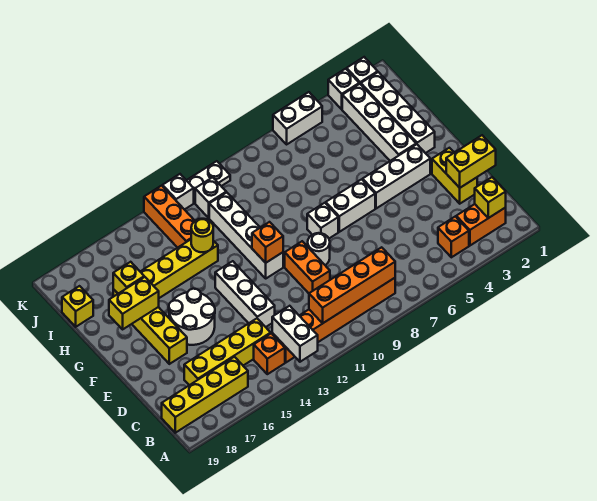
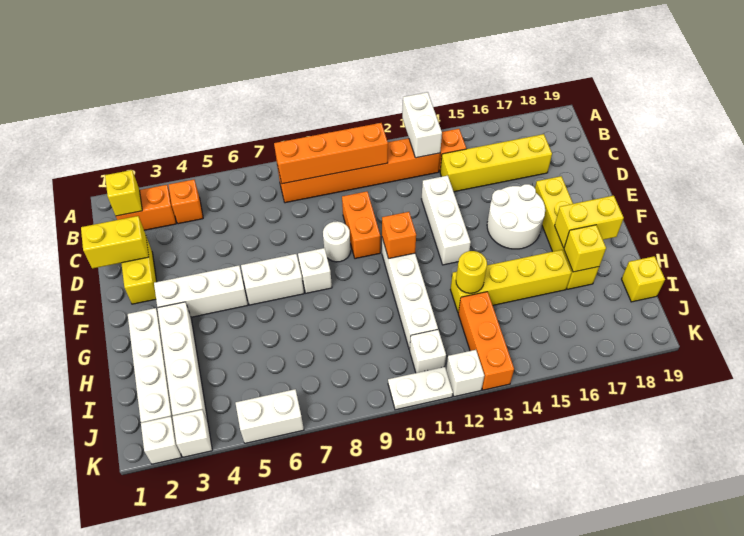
yellow 1x4 brick [162,357,248,433] -> none

